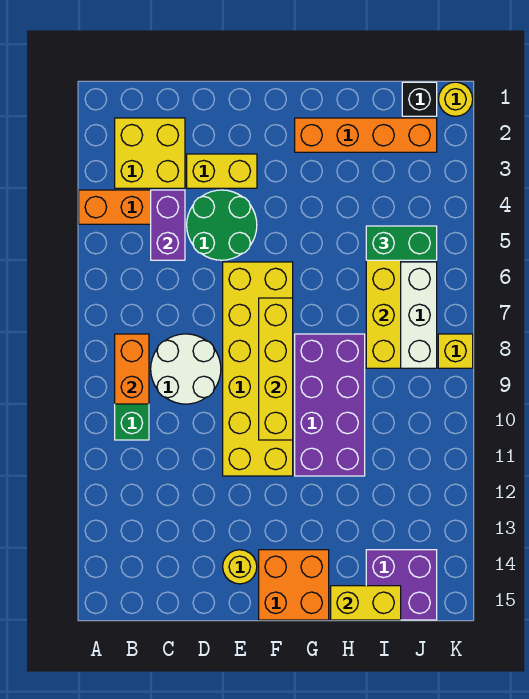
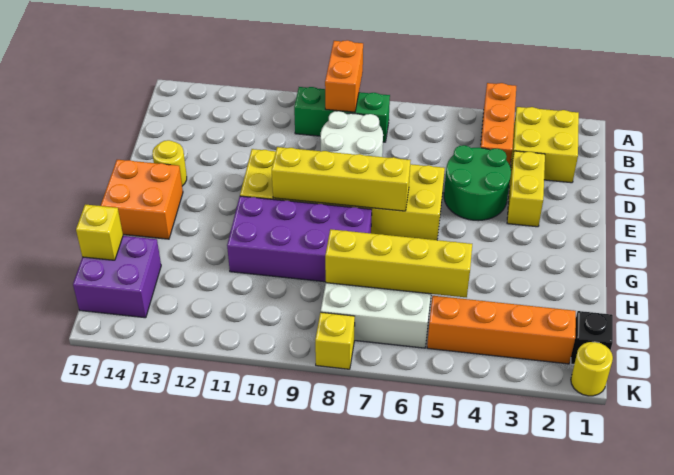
orange 1x2 brick [115,334,149,404] -> orange 1x2 brick turned to [325,40,363,112]
purple 1x2 brick [151,190,185,260] -> none
orange 1x4 brick [295,118,437,152] -> orange 1x4 brick turned to [427,296,576,364]
yellow 1x2 brick [331,586,401,620] -> yellow 1x1 brick [76,204,123,260]
green 1x2 brick [366,226,437,260] -> none

